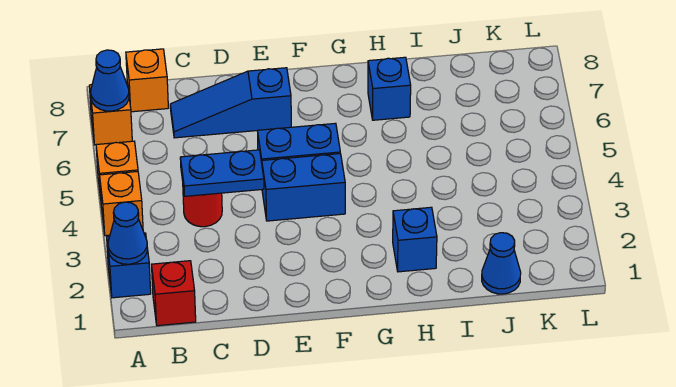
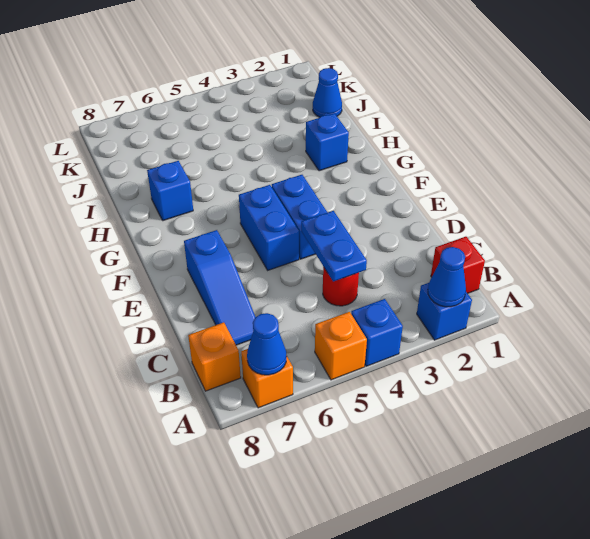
orange 1x1 brick [100,171,143,236] -> blue 1x1 brick [351,299,403,366]

